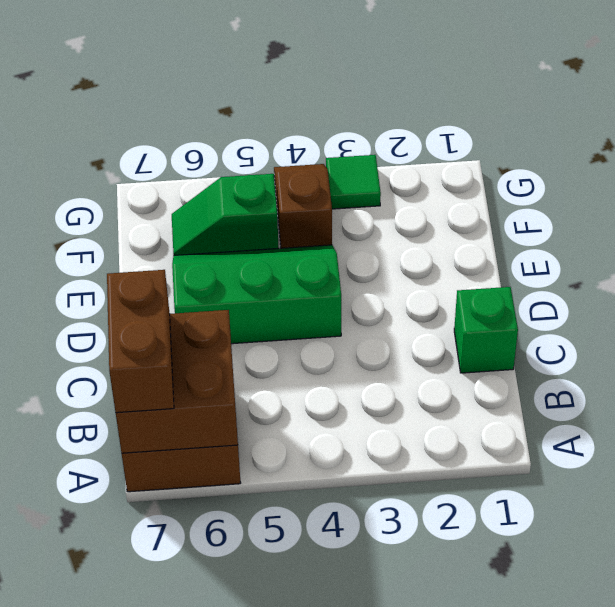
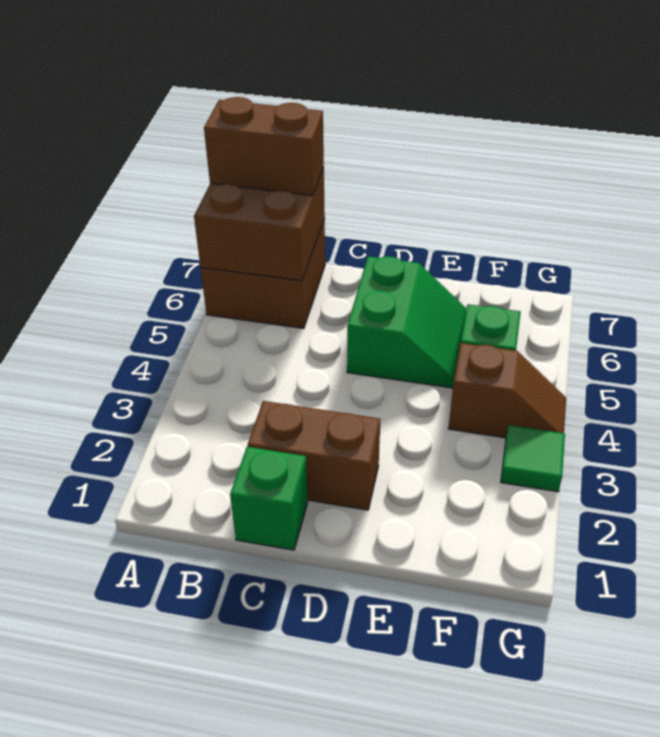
none -> brown 1x2 brick [248,401,380,510]
green 2x3 slope [172,245,341,344] -> green 2x2 slope [347,256,466,388]

